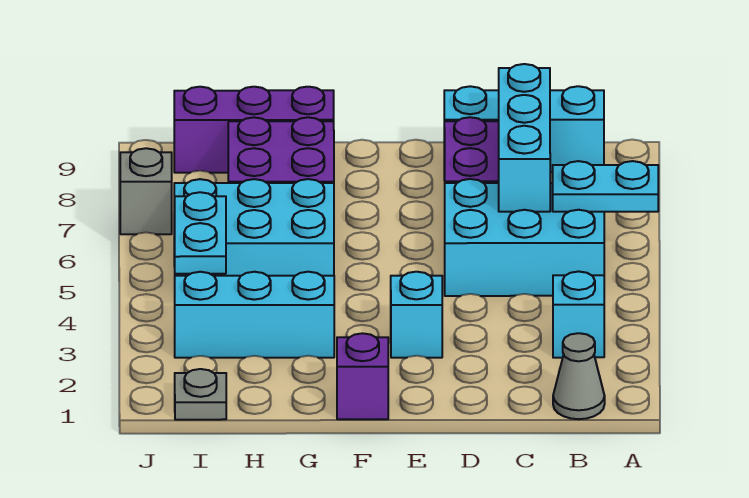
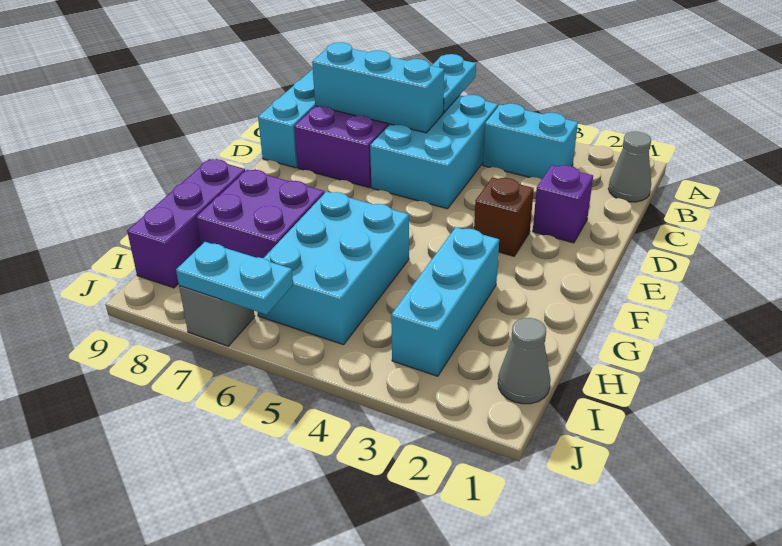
cyan 1x1 brick [553,271,604,358] -> cyan 1x2 brick [483,104,578,179]
cyan 1x1 brick [391,272,442,358] -> brown 1x1 brick [474,177,534,256]
purple 1x1 brick [337,333,388,419] -> purple 1x1 brick moved to [533,165,593,243]
grey 1x1 plate [175,369,226,420] -> grey 1x1 cone [498,318,551,404]
cyan 1x2 plate [175,192,226,274] -> cyan 1x2 plate moved to [176,242,293,315]

